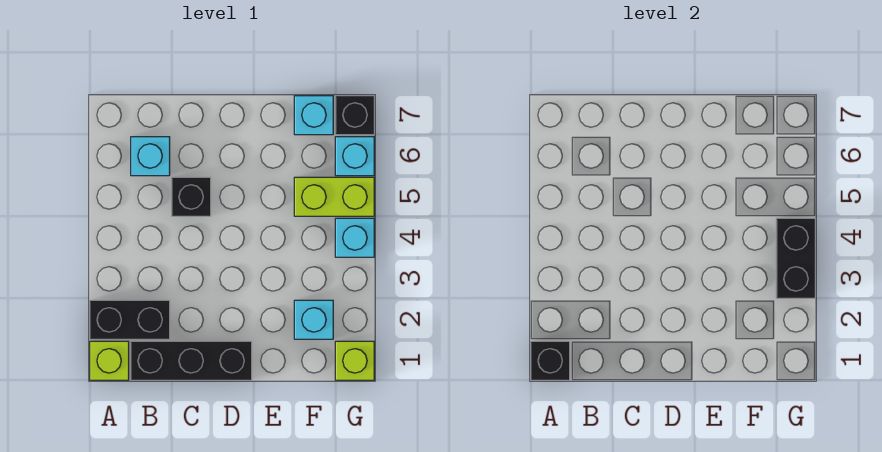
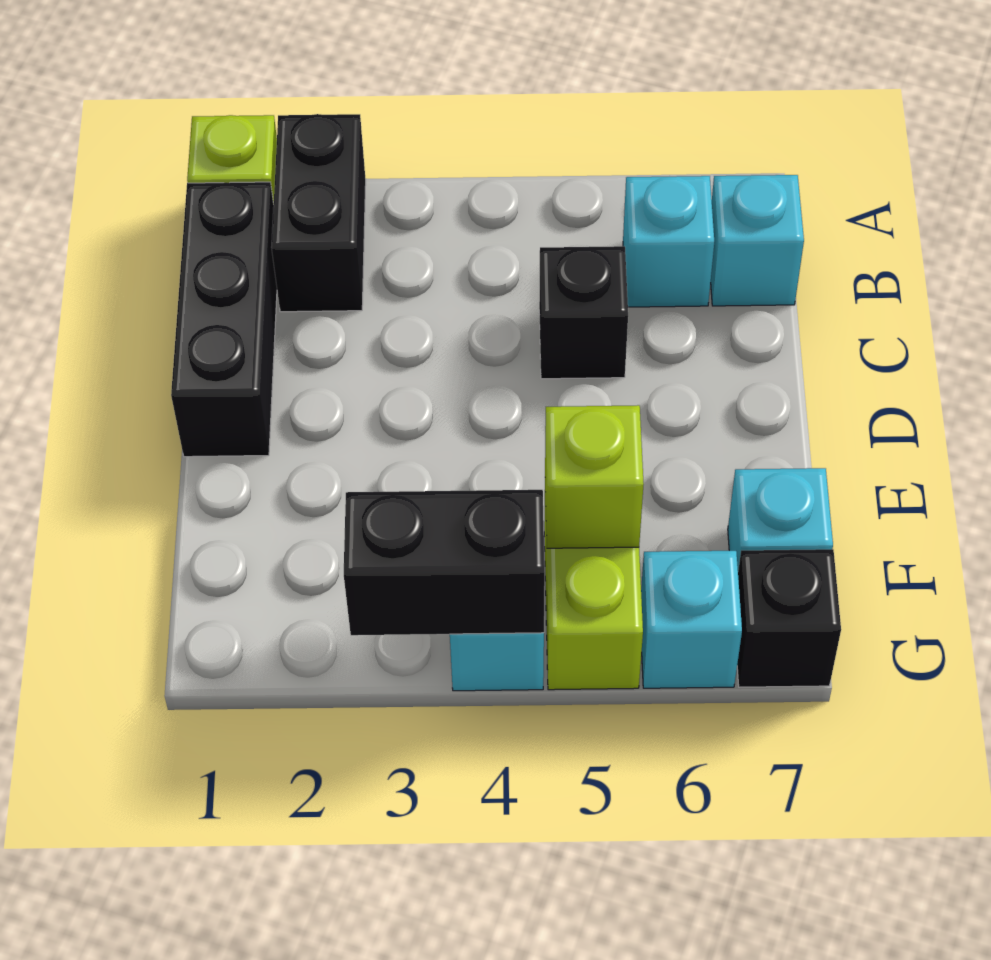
black 1x1 brick [531,341,570,380] -> none
cyan 1x1 brick [294,300,333,339] -> cyan 1x1 brick moved to [711,175,804,306]
lime 1x1 brick [335,341,374,380] -> lime 1x1 brick moved to [545,405,644,548]

